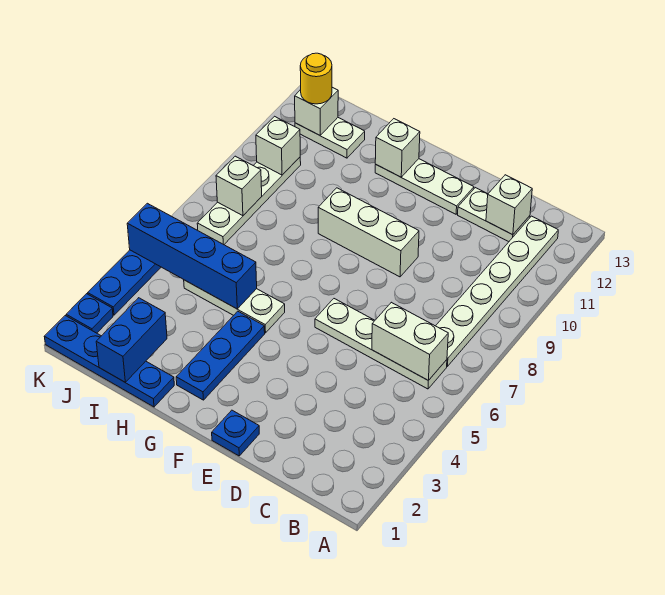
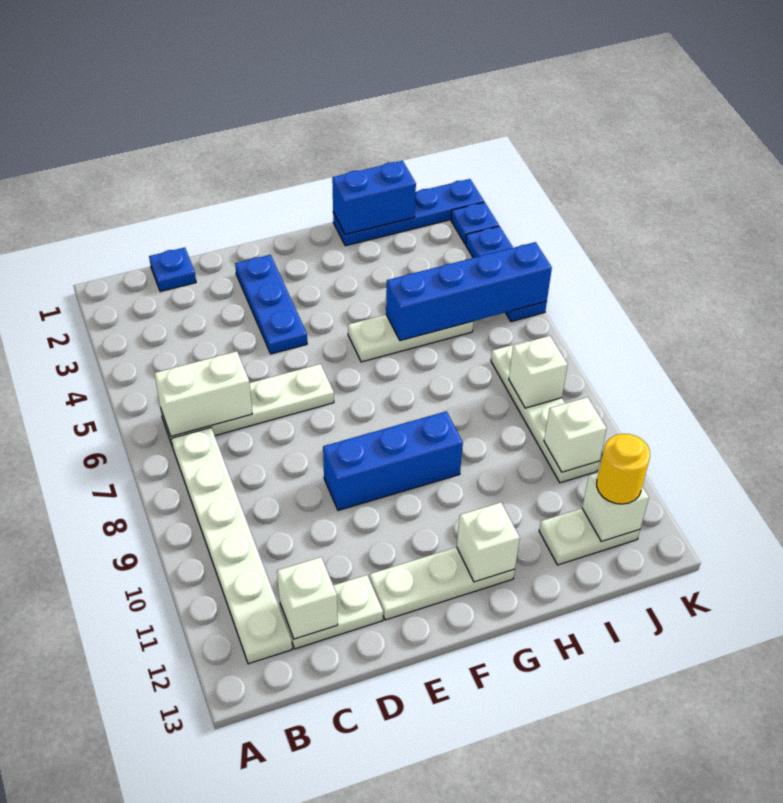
blue 1x1 plate [212,410,259,456] -> blue 1x1 plate moved to [149,248,196,292]
white 1x3 brick [318,188,419,277] -> blue 1x3 brick [323,411,463,510]
blue 1x3 plate [176,311,265,400] -> blue 1x3 plate moved to [235,255,307,354]
blue 1x2 brick [96,298,167,382] -> blue 1x2 brick turned to [332,161,416,235]

